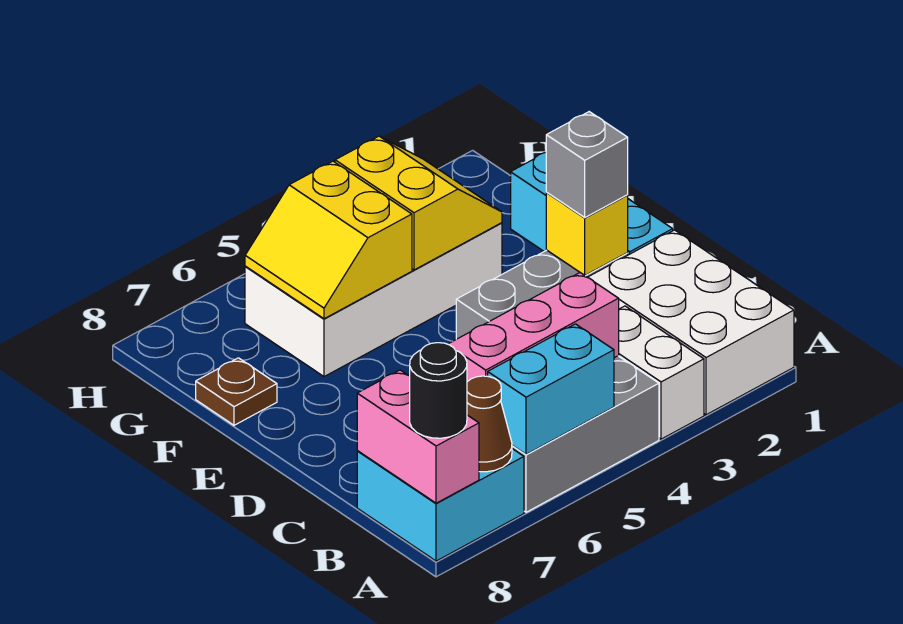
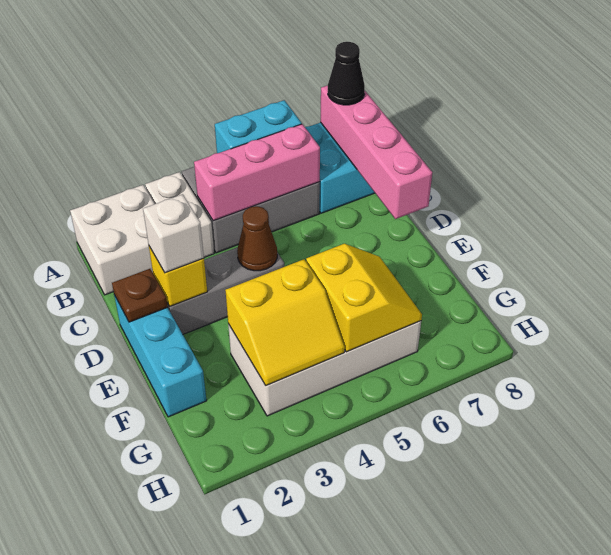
white 2x3 brick [588,230,794,415] -> white 2x2 brick [70,185,155,295]
brown 1x1 cone [467,376,512,472] -> brown 1x1 cone moved to [237,206,277,271]
pink 1x2 brick [357,370,479,503] -> pink 1x4 brick [320,85,432,219]
black 1x1 round brick [410,343,467,438] -> black 1x1 cone [328,42,365,105]
grey 1x1 brick [546,112,628,217] -> white 1x1 brick [143,194,204,273]
yellow 2x2 slope [335,136,502,270] -> yellow 2x2 slope turned to [225,259,345,386]
brown 1x1 plate [196,358,277,425] -> brown 1x1 plate moved to [112,269,168,322]

